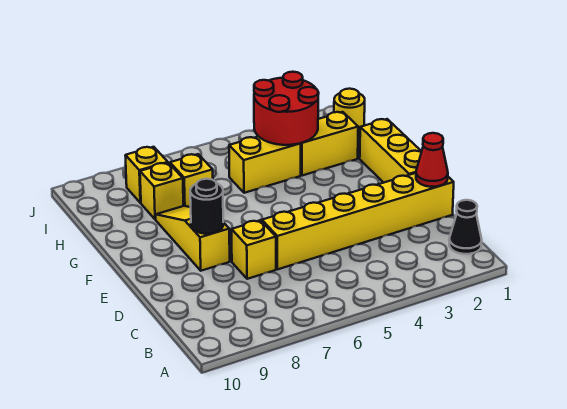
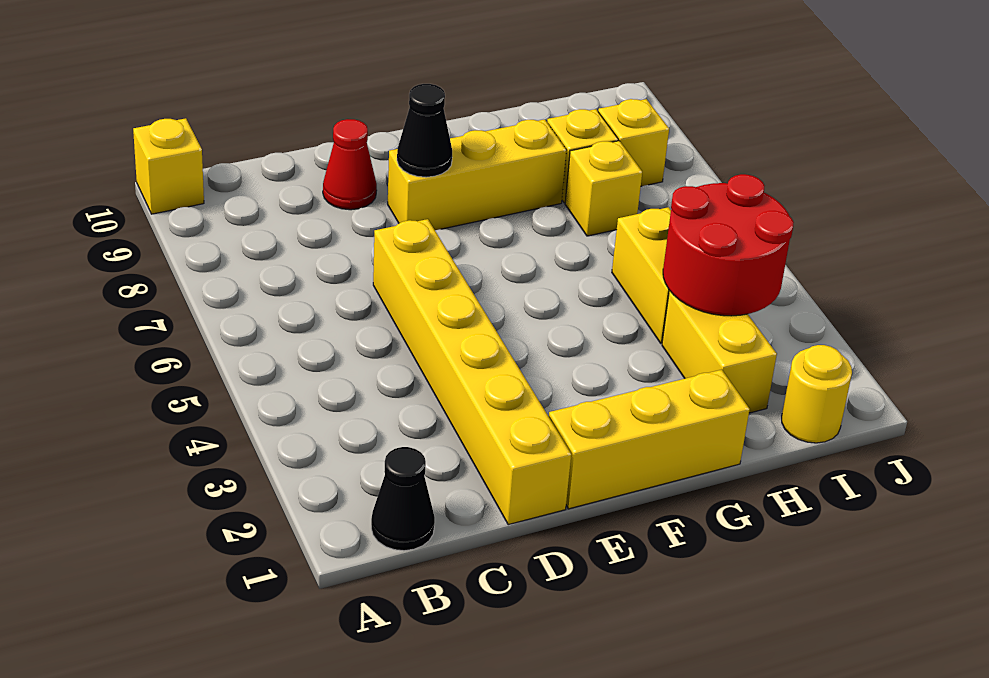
red 1x1 cone [416,133,448,187] -> red 1x1 cone moved to [323,119,377,210]
yellow 1x1 brick [232,220,276,279] -> yellow 1x1 brick moved to [133,118,204,214]
yellow 1x3 slope [156,206,230,271] -> yellow 1x3 brick [388,119,566,230]
black 1x1 round brick [190,179,223,234] -> black 1x1 cone [397,84,452,177]

